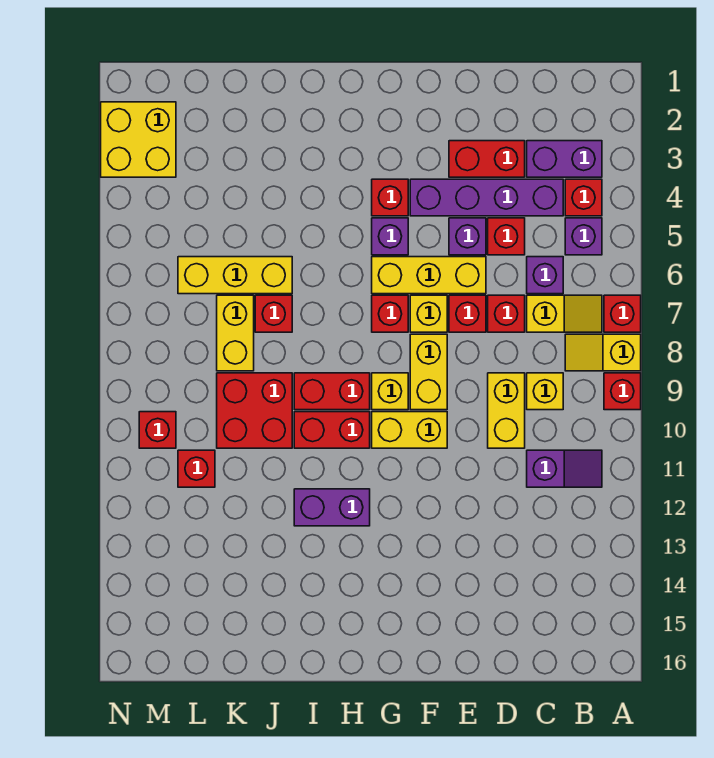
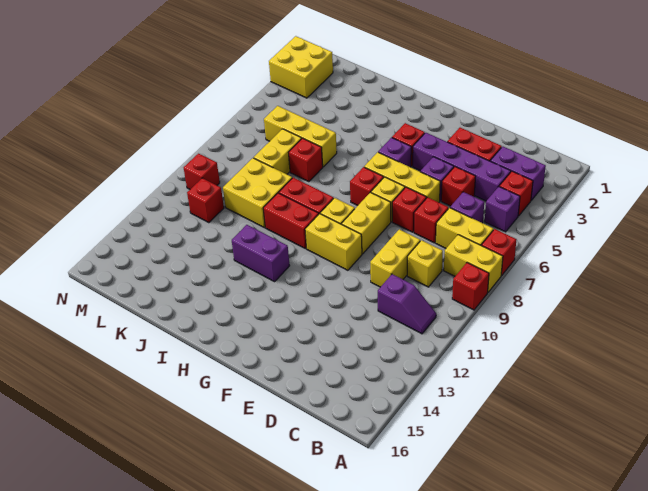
yellow 1x2 slope [565,334,641,371] -> yellow 1x2 brick [444,235,503,292]
yellow 1x2 slope [527,295,602,332] -> yellow 1x2 brick [436,208,493,248]
red 2x2 brick [217,373,292,448] -> yellow 2x2 brick [223,158,292,227]

